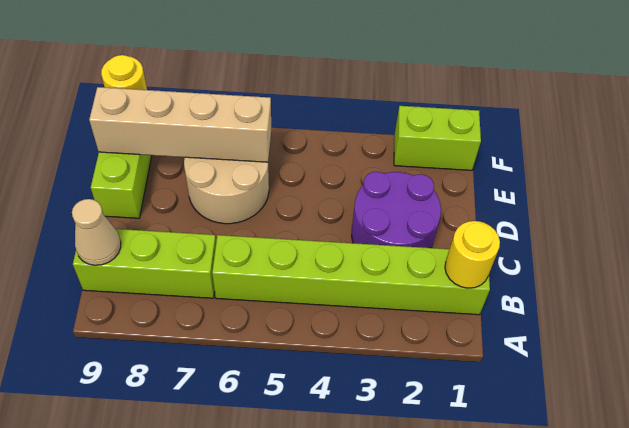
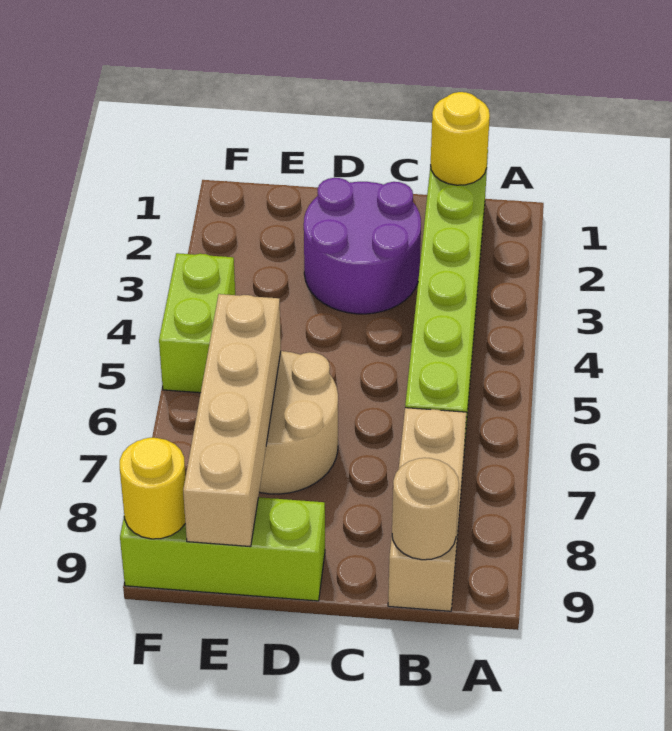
lime 1x3 brick [73,229,216,298] -> tan 1x3 brick [388,408,466,611]
tan 1x1 cone [72,199,121,265] -> tan 1x1 round brick [392,458,459,560]
lime 1x2 brick [394,106,481,170] -> lime 1x2 brick moved to [159,253,235,393]

